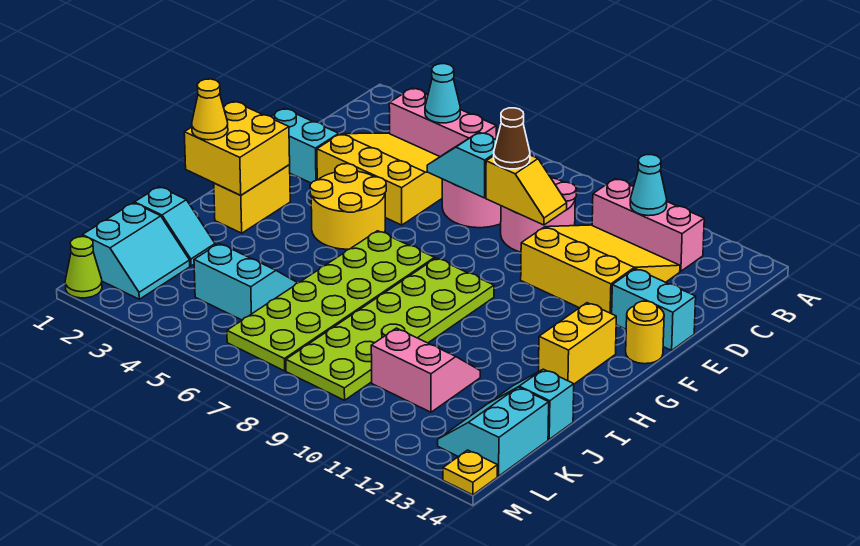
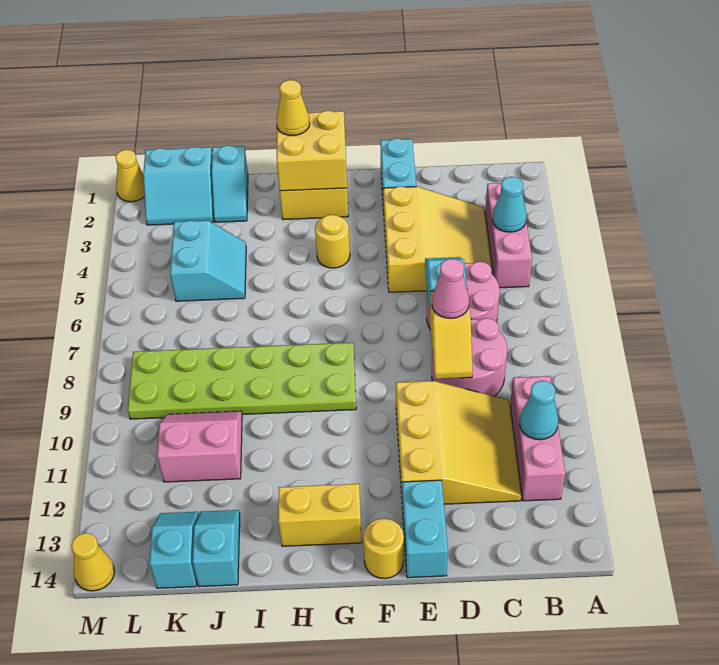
brown 1x1 cone [494,108,530,169] -> pink 1x1 cone [432,259,469,318]
yellow 2x2 round brick [310,164,386,249] -> yellow 1x1 round brick [315,215,350,268]
lime 2x6 plate [227,231,435,371] -> none
pink 2x2 slope [371,328,480,412] -> pink 2x2 slope turned to [157,411,242,482]
cyan 2x2 slope [438,387,549,476] -> cyan 1x2 slope [150,512,199,588]
lime 1x1 cone [65,237,102,298] -> yellow 1x1 cone [115,150,145,202]
yellow 1x1 plate [443,450,497,495] -> yellow 1x1 cone [71,533,114,591]

